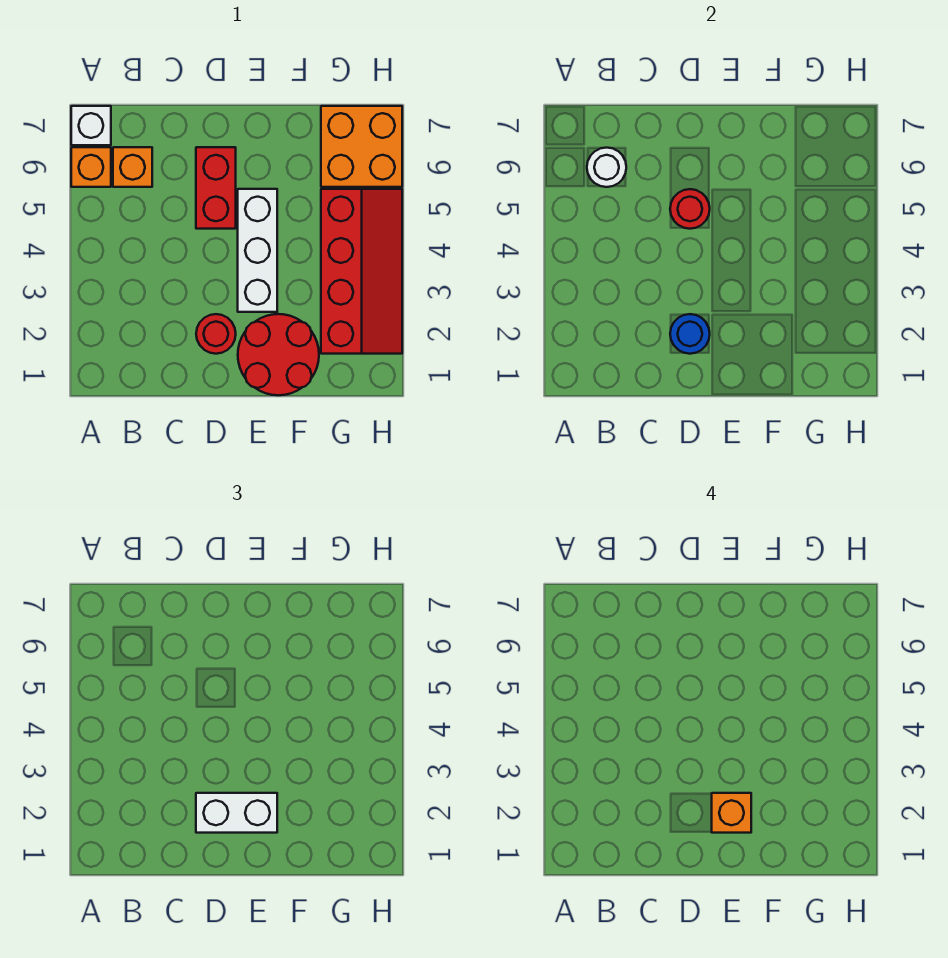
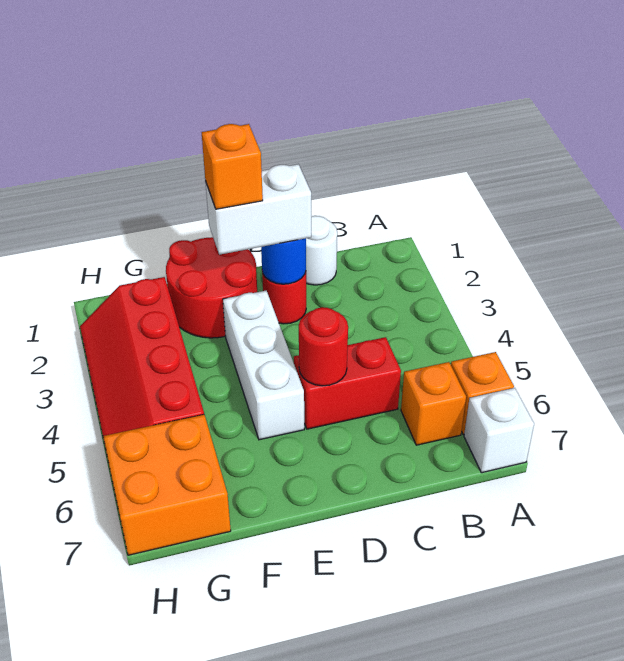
white 1x1 round brick [587,148,626,187] -> white 1x1 round brick moved to [306,216,337,285]
red 1x2 brick [196,147,236,229] -> red 1x2 brick turned to [294,337,401,429]

